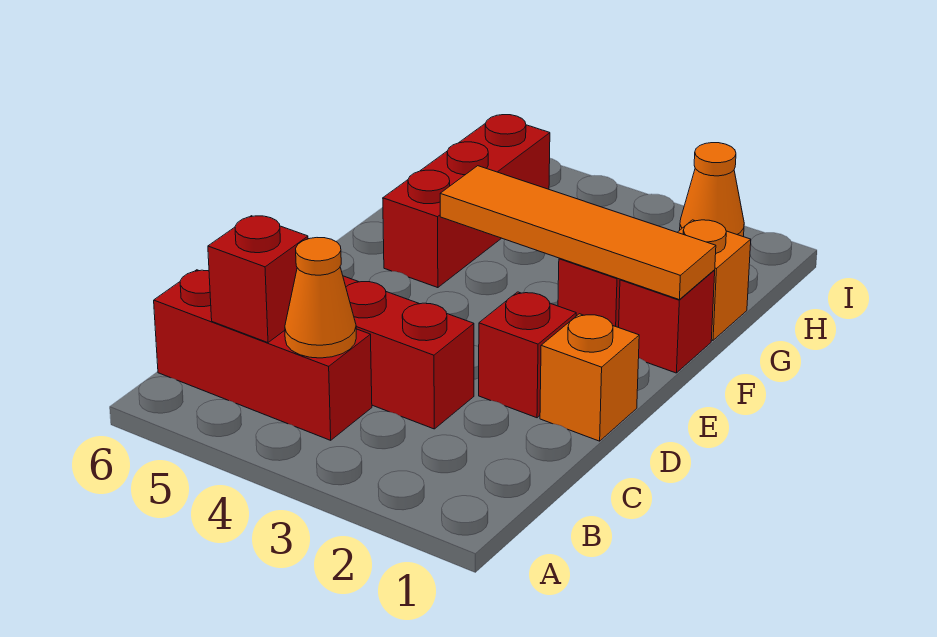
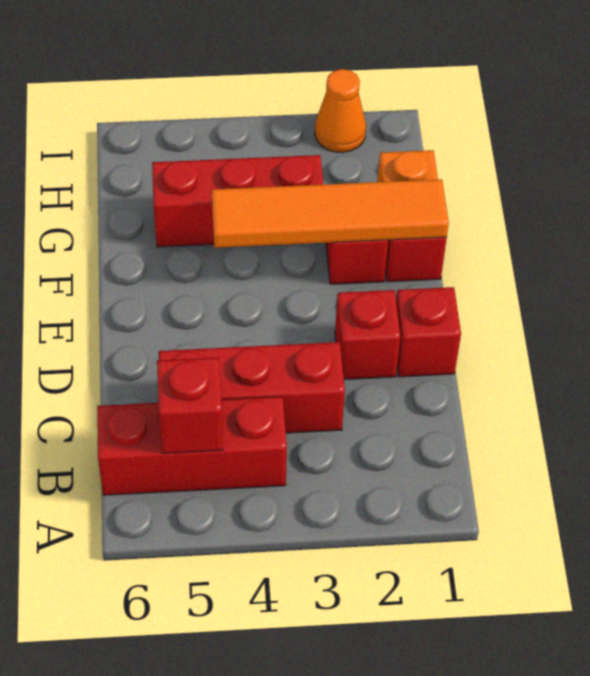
orange 1x1 cone [285,238,356,358] -> none
orange 1x1 brick [540,314,639,441] -> red 1x1 brick [396,287,461,377]
red 1x3 brick [383,115,550,288] -> red 1x3 brick turned to [152,155,324,247]

